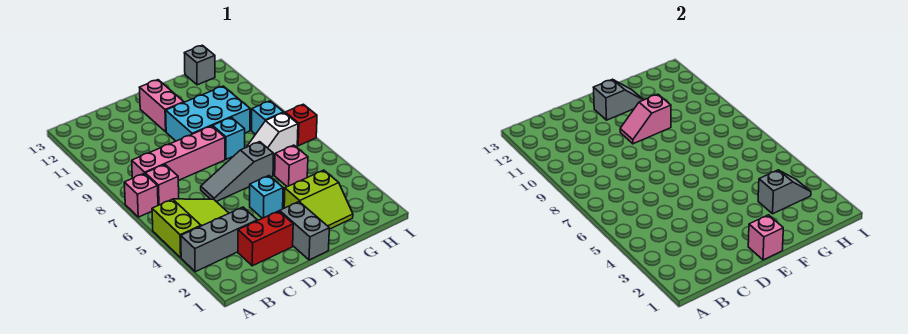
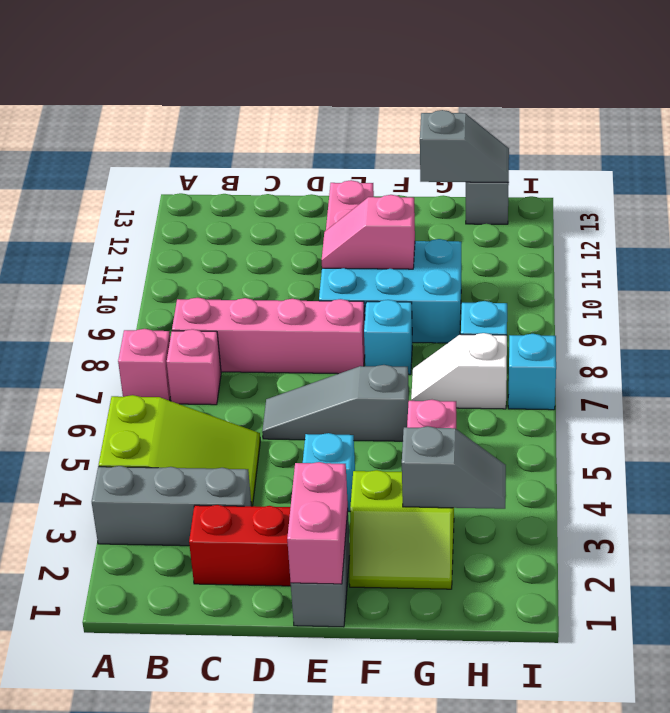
pink 1x1 brick [748,215,783,260] -> pink 1x2 brick [287,462,348,584]
grey 1x2 slope [593,79,643,120] -> grey 1x2 slope moved to [420,110,509,182]
red 1x1 brick [285,104,317,146] -> cyan 1x1 brick [508,334,556,410]

